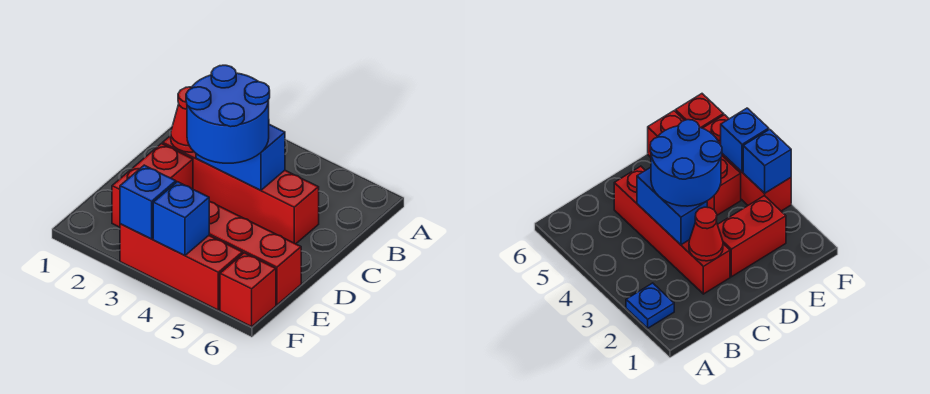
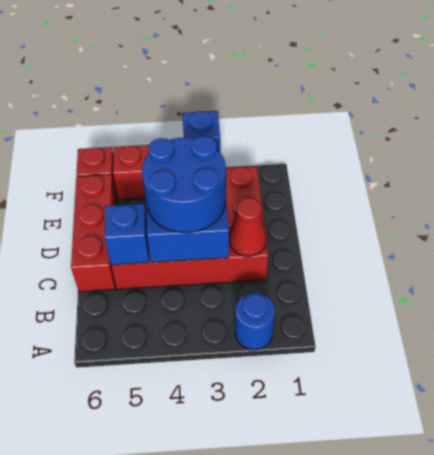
blue 1x1 plate [626,283,674,328] -> blue 1x1 round brick [235,293,275,350]
red 1x3 brick [209,202,301,305] -> red 1x3 brick turned to [71,174,117,292]
blue 1x1 brick [153,182,209,256] -> blue 1x1 brick moved to [105,204,149,265]

